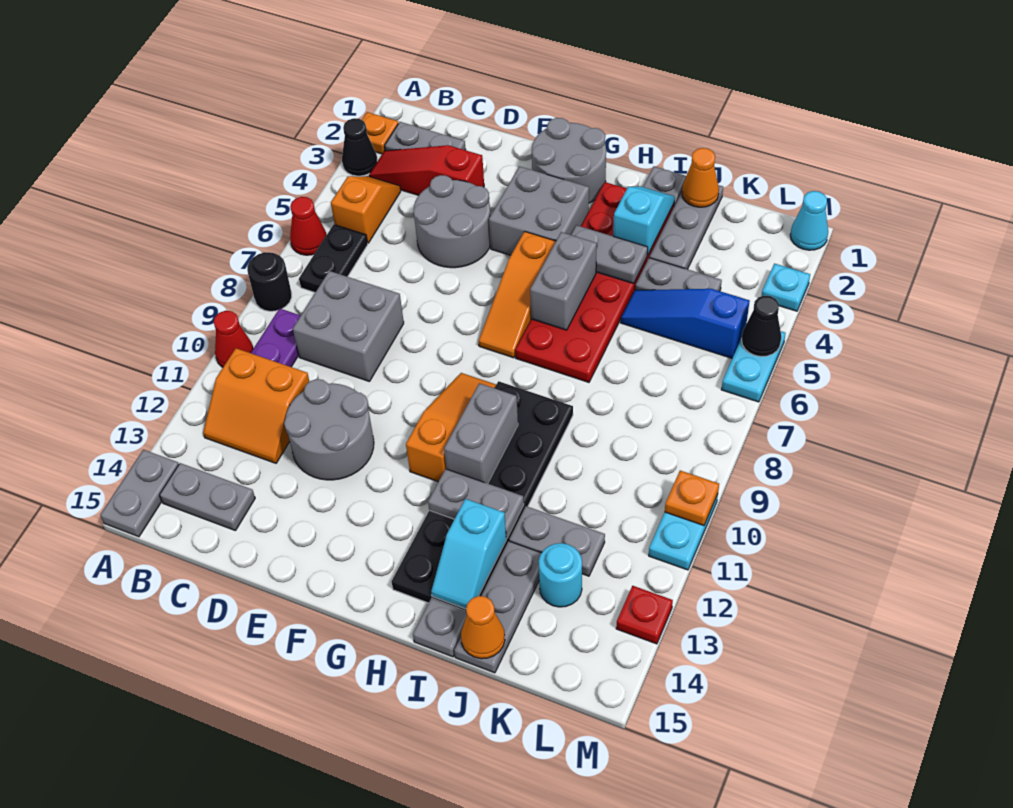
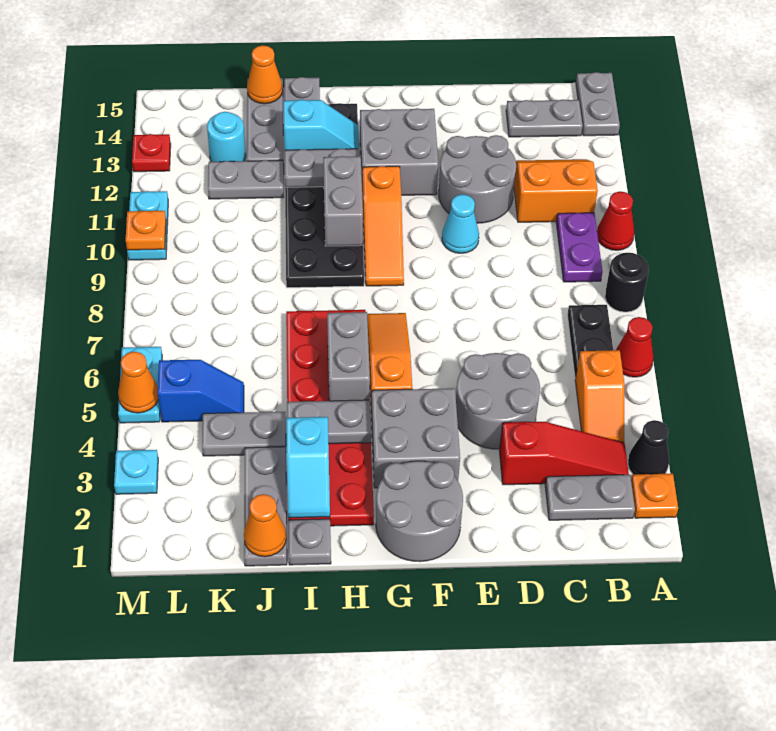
grey 2x2 brick [293,271,404,382] -> grey 2x2 brick moved to [360,108,438,195]
cyan 1x2 slope [431,499,506,609] -> cyan 1x2 slope turned to [283,100,359,150]
blue 1x3 slope [621,289,750,358] -> blue 1x2 slope [158,360,244,422]
cyan 1x1 cone [790,191,828,250] -> cyan 1x1 cone moved to [442,194,479,253]
black 1x1 cone [742,296,781,357] -> orange 1x1 cone [118,352,158,413]

